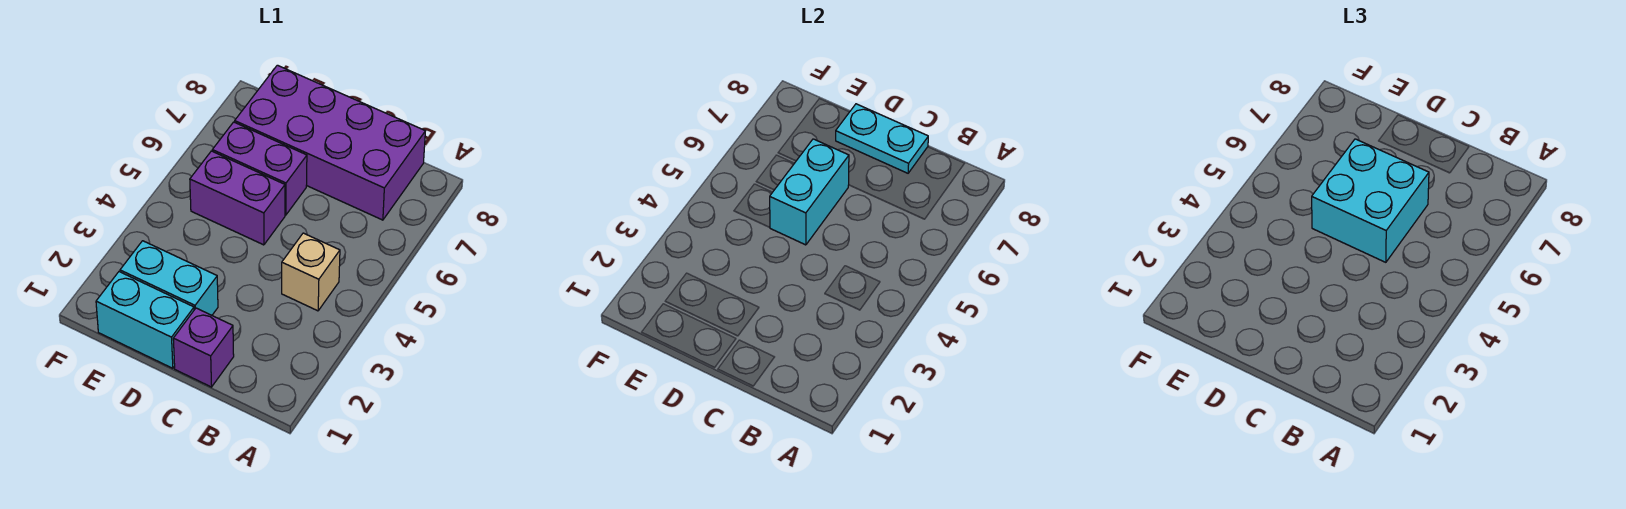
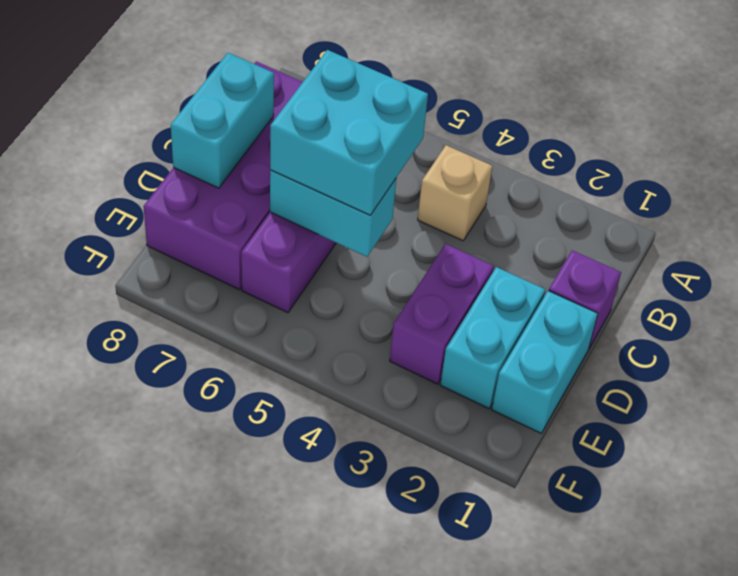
cyan 1x2 plate [836,104,928,173] -> cyan 1x2 brick [171,53,274,188]
purple 1x2 brick [190,151,285,245] -> purple 1x2 brick moved to [390,244,494,384]

